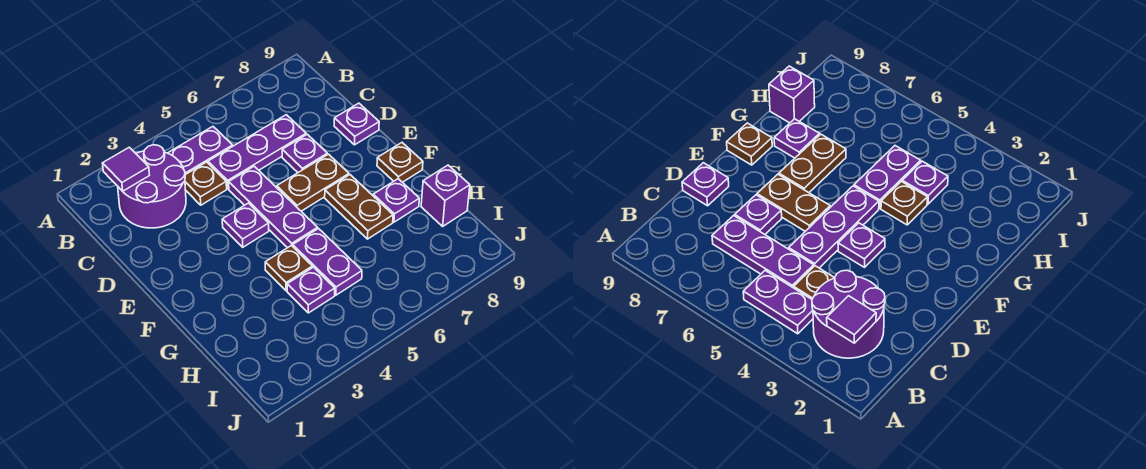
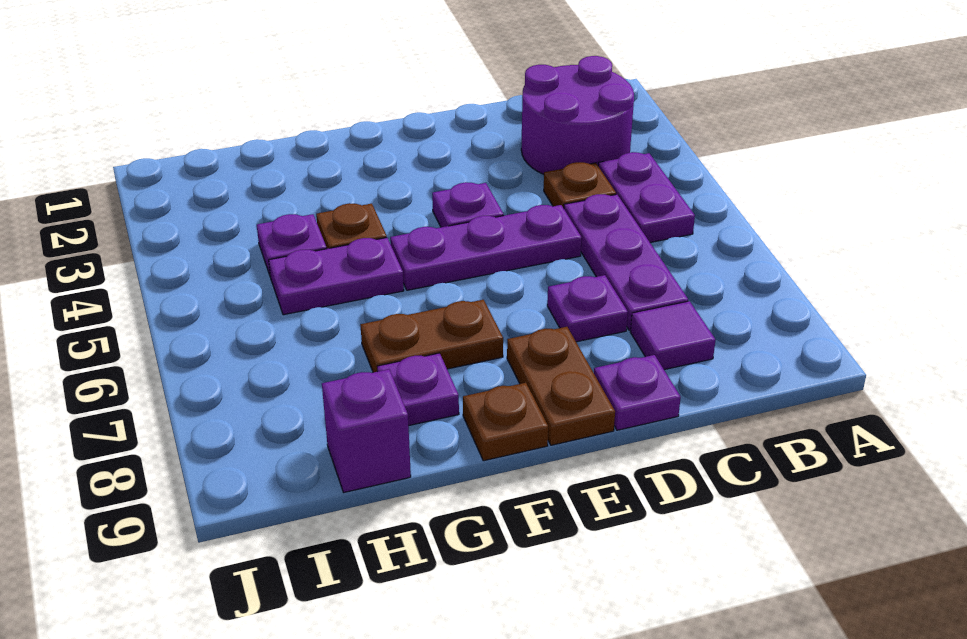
purple 1x1 tile [103,147,149,191] -> purple 1x1 tile moved to [630,301,716,370]
brown 1x2 plate [277,154,349,211] -> brown 1x2 plate moved to [507,327,615,445]

